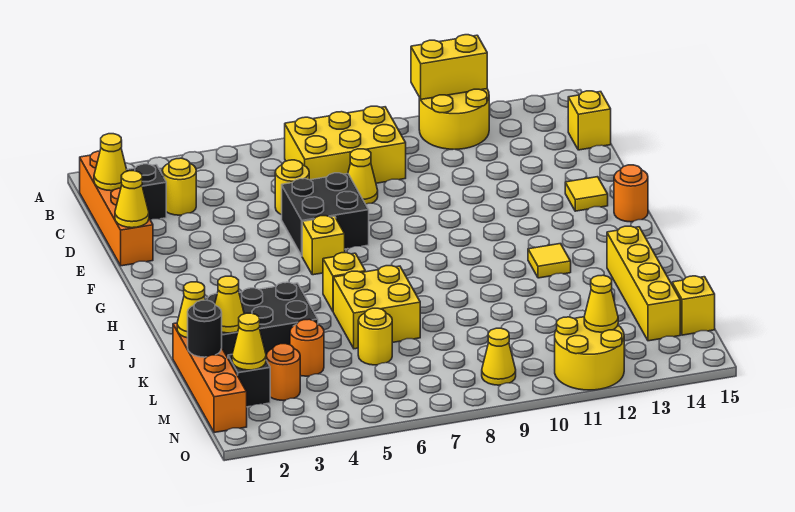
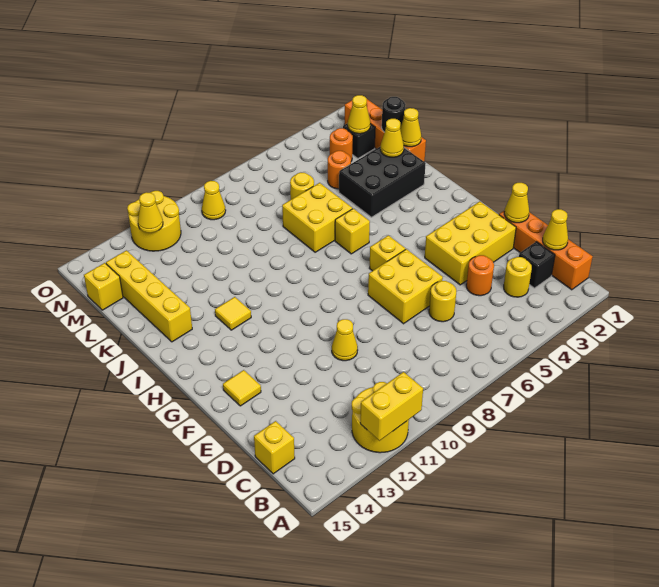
yellow 2x3 brick [285,106,406,183] -> yellow 2x3 brick moved to [425,201,516,285]
yellow 1x1 cone [348,149,378,204] -> yellow 1x1 cone moved to [332,319,358,361]
black 2x2 brick [282,173,369,255] -> yellow 2x2 brick [368,249,443,324]
orange 1x1 round brick [614,165,648,222] -> orange 1x1 round brick moved to [466,255,494,296]

